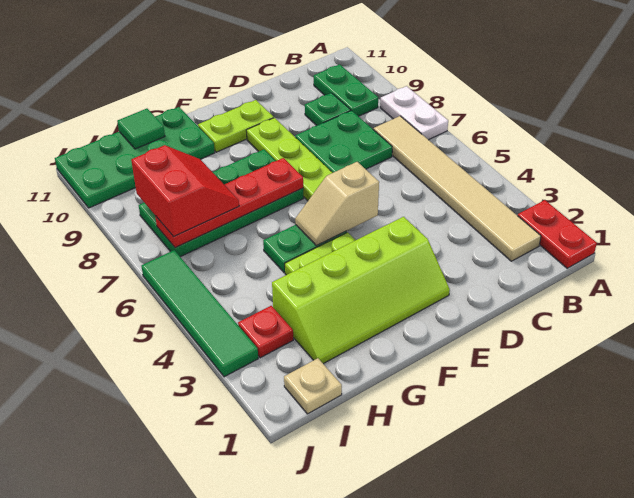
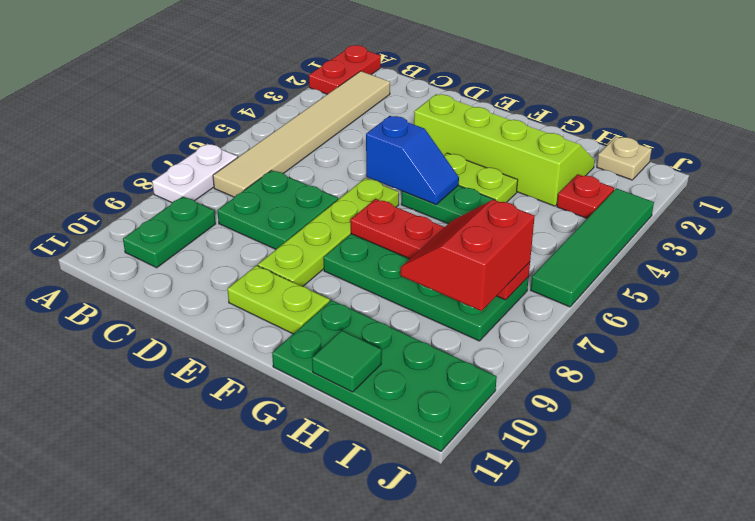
green 1x1 plate [305,93,351,126] -> none
tan 1x2 slope [295,162,379,246] -> blue 1x2 slope [366,116,459,204]

